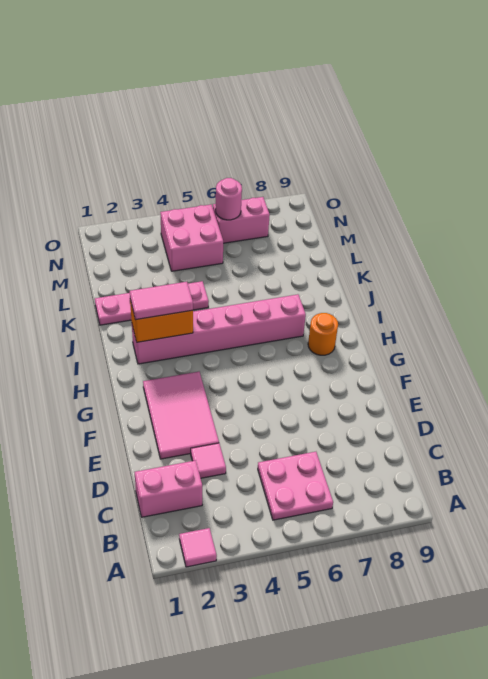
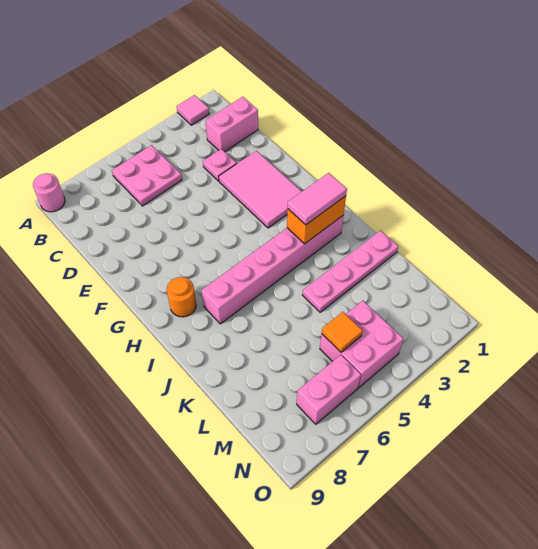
pink 1x1 tile [191,443,226,478] -> pink 1x1 plate [203,149,237,181]
none -> orange 1x1 tile [322,312,363,352]
pink 1x1 round brick [215,178,242,220] -> pink 1x1 round brick moved to [33,173,65,212]

